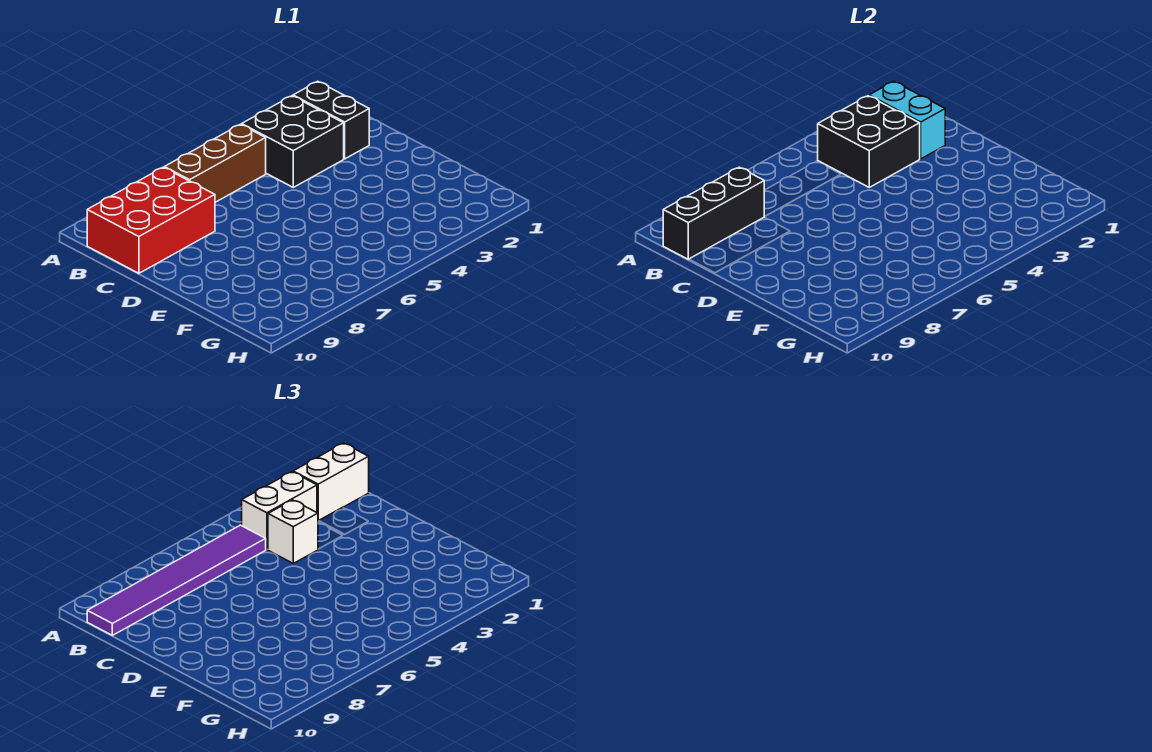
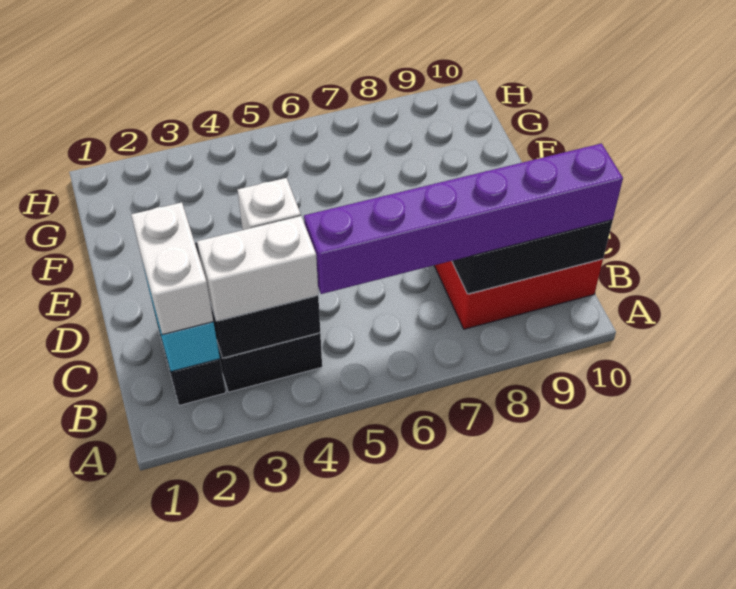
white 1x2 brick [293,443,369,521] -> white 1x2 brick turned to [131,202,213,335]
brown 1x3 brick [164,124,266,202] -> none
purple 1x6 tile [87,525,266,635] -> purple 1x6 brick [304,143,623,294]

